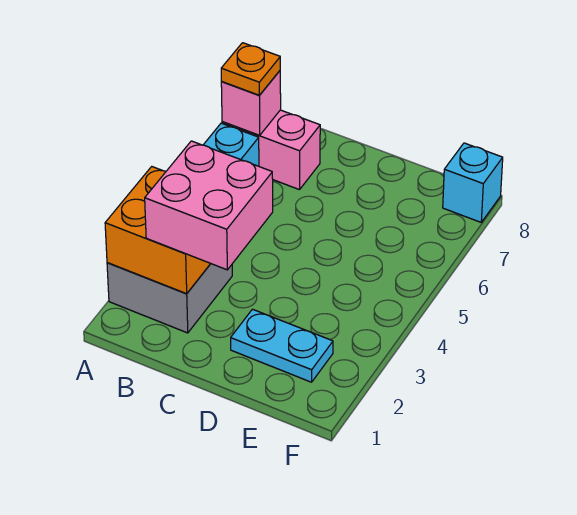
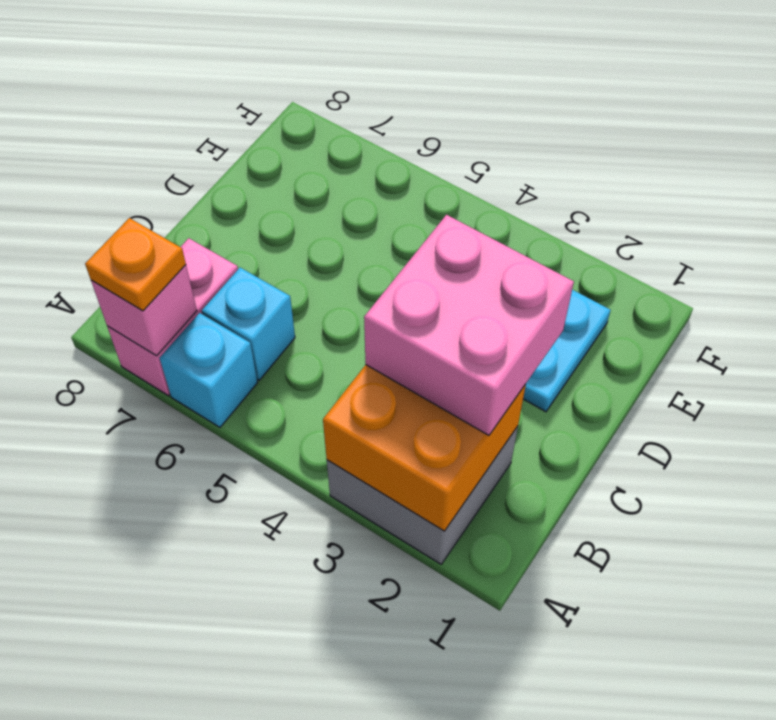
cyan 1x1 brick [443,143,503,222] -> cyan 1x1 brick moved to [202,268,295,380]

